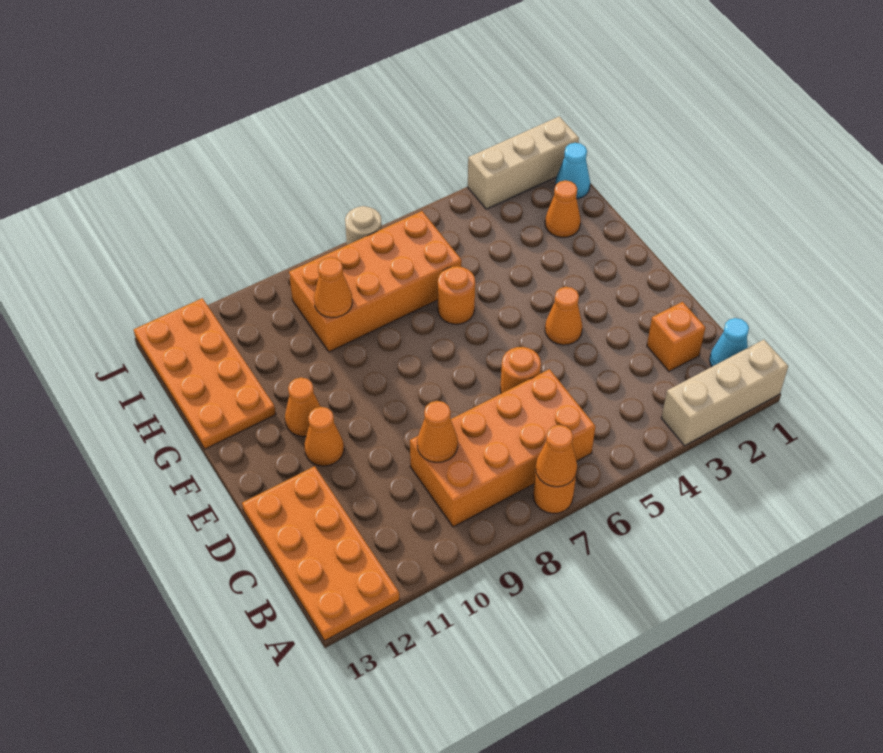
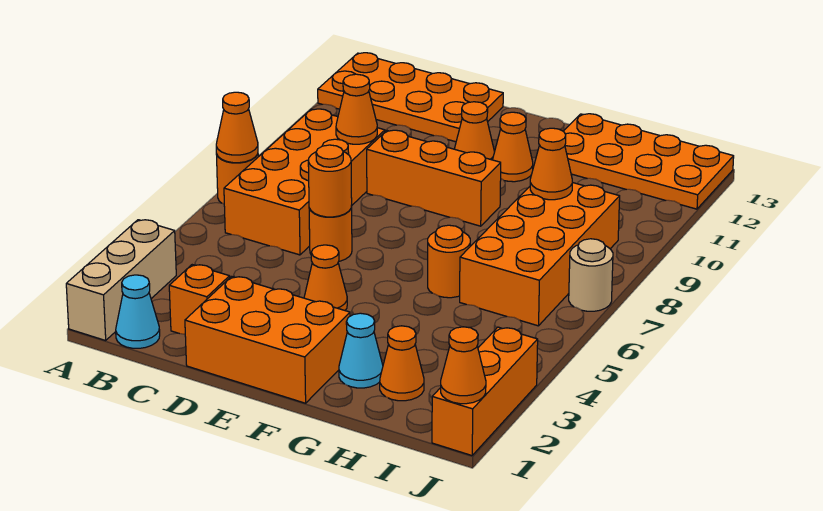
none -> orange 2x3 brick [185,276,350,403]
none -> orange 1x1 round brick [308,145,352,217]
none -> orange 1x3 brick [367,130,501,226]
cyan 1x1 cone [555,143,590,199] -> cyan 1x1 cone moved to [339,313,383,388]
tan 1x3 brick [468,116,579,209] -> orange 1x3 brick [432,327,538,455]
none -> orange 1x1 cone [441,327,486,404]

